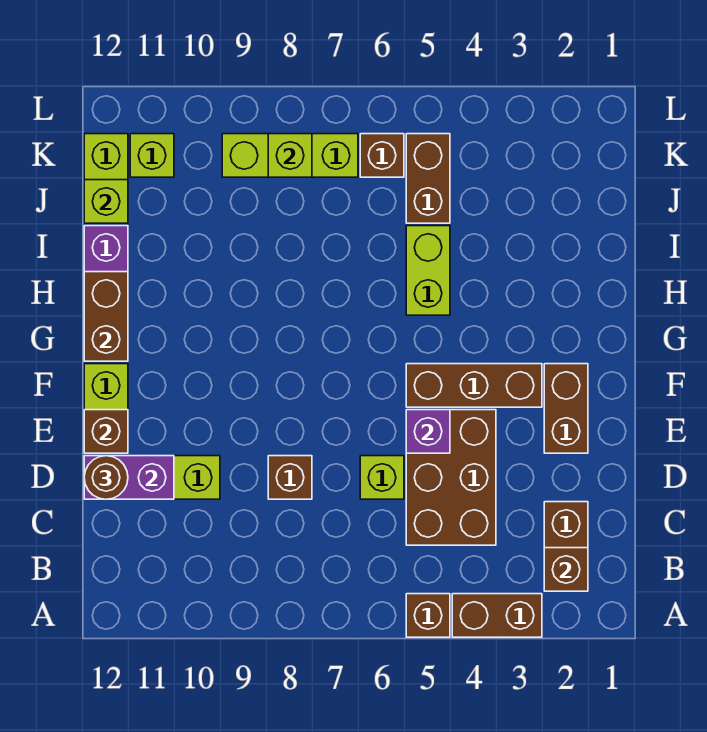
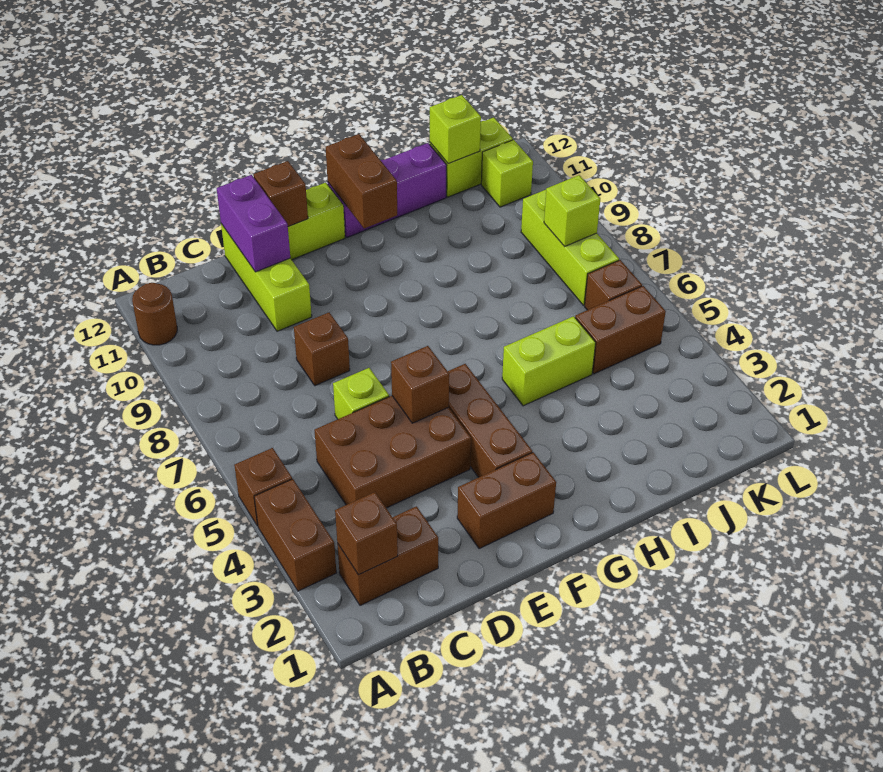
brown 1x1 round brick [84,456,128,499] -> brown 1x1 round brick moved to [132,283,177,345]
purple 1x1 brick [406,410,450,453] -> brown 1x1 brick [391,346,449,423]
brown 1x2 brick [84,272,128,361] -> brown 1x2 brick turned to [326,134,397,228]

